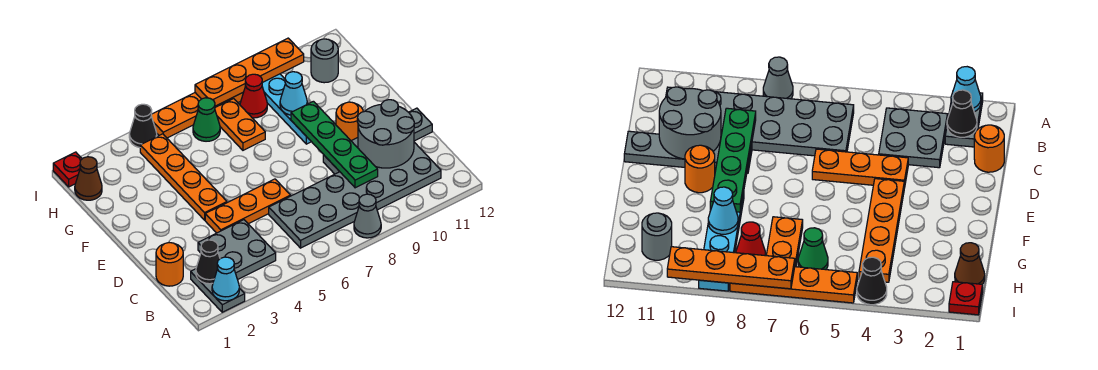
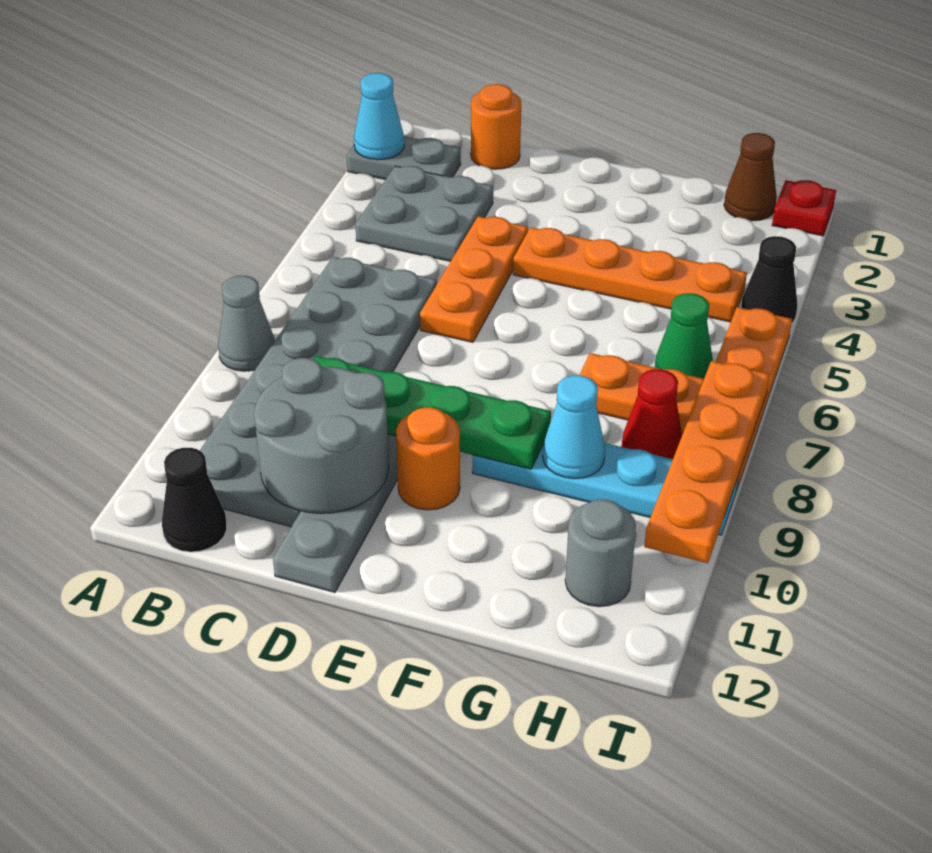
black 1x1 cone [196,240,220,284] -> black 1x1 cone moved to [162,448,227,552]

